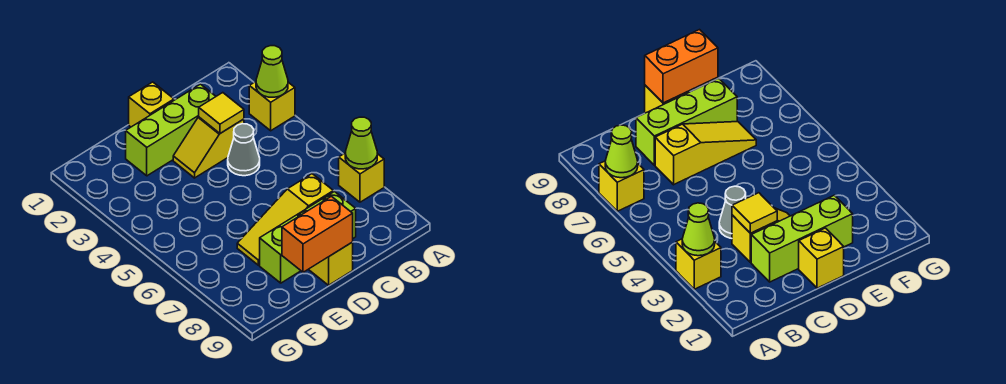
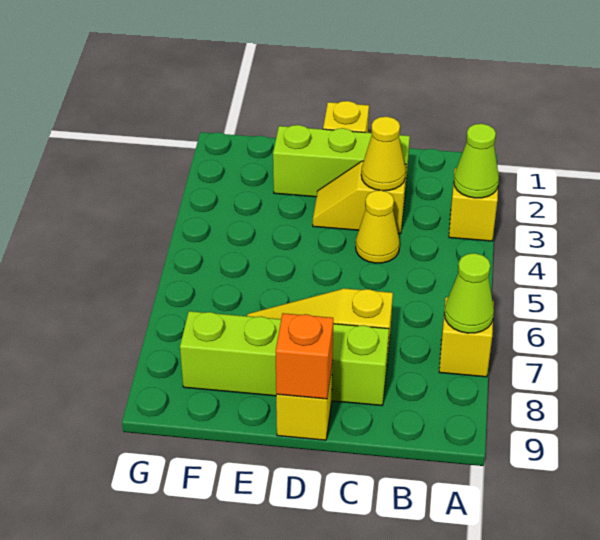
yellow 1x1 tile [199,93,244,133] -> yellow 1x1 cone [361,117,406,191]
grey 1x1 cone [228,124,260,176] -> yellow 1x1 cone [356,190,400,263]
lime 1x3 brick [260,192,356,283] -> lime 1x4 brick [180,311,389,406]
orange 1x2 brick [282,196,353,272] -> orange 1x1 brick [276,313,333,399]

